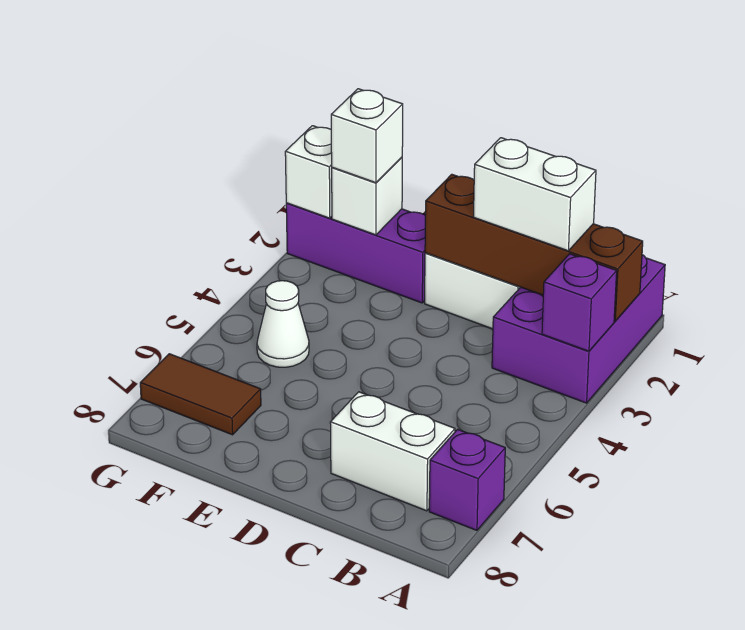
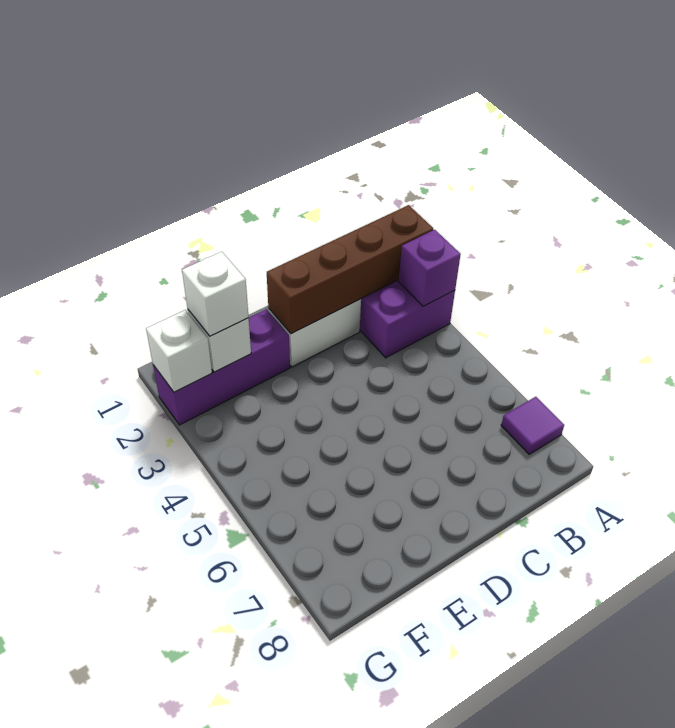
purple 1x1 brick [429,429,505,530] -> purple 1x1 tile [501,397,564,454]
white 1x2 brick [474,138,596,251] -> none
white 1x2 brick [330,392,455,511] -> none
white 1x1 cone [257,281,309,367] -> none
brown 1x2 tile [140,354,261,435] -> none

